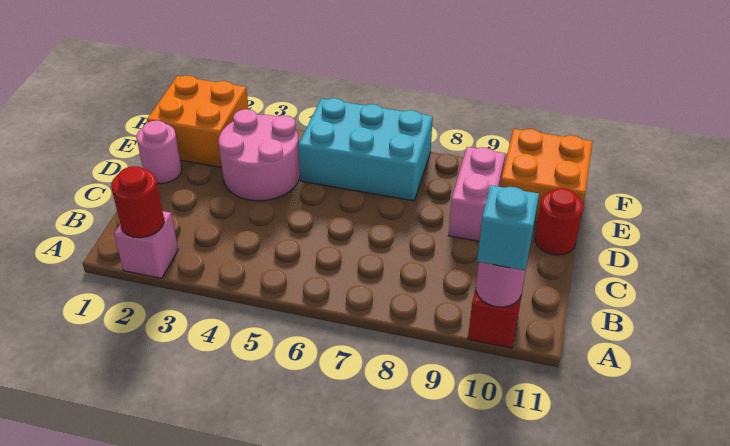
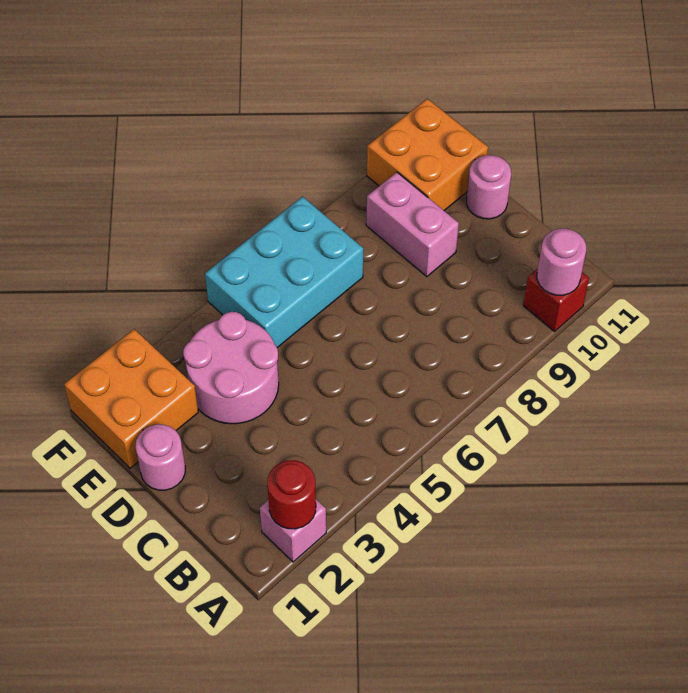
cyan 1x1 brick [477,185,539,270] -> none
red 1x1 round brick [535,188,583,255] -> pink 1x1 round brick [467,155,511,219]

